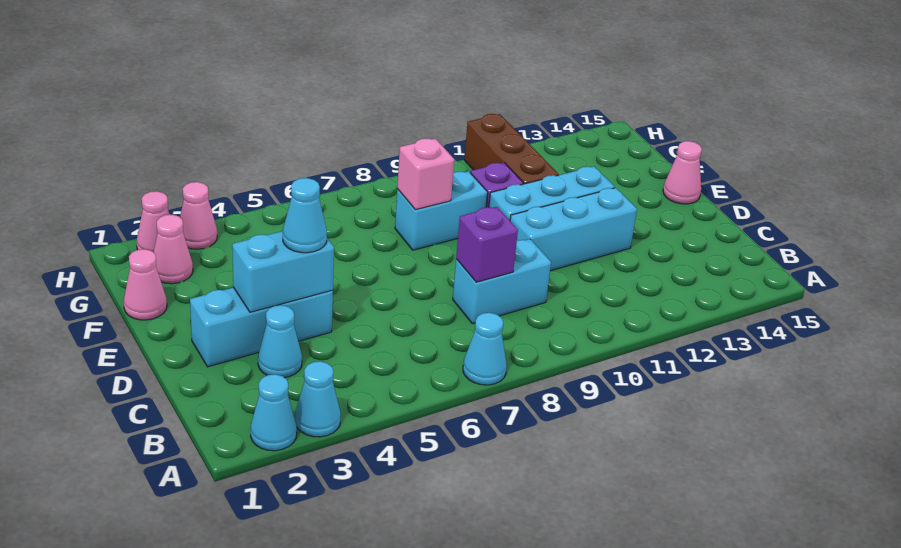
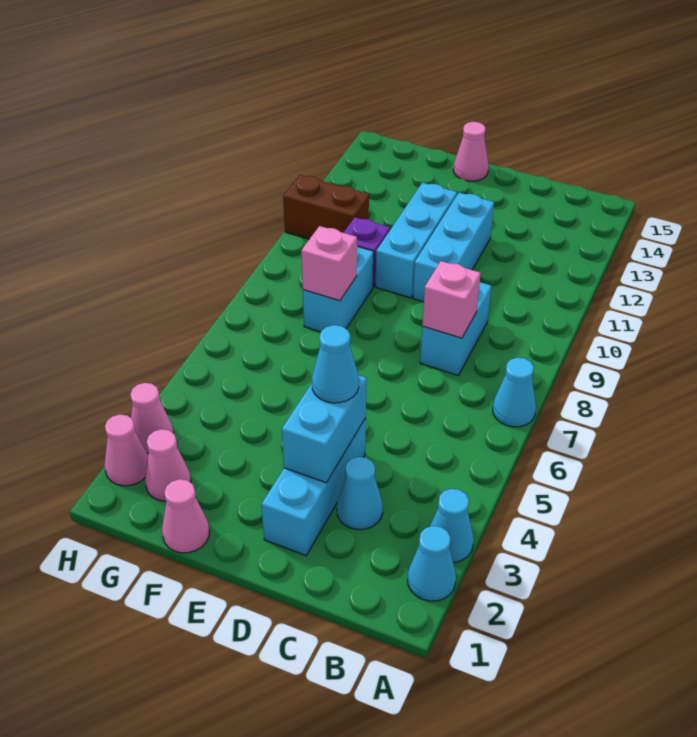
purple 1x1 brick [456,207,518,282] -> pink 1x1 brick [422,261,481,338]
brown 1x3 brick [464,114,559,184] -> brown 1x2 brick [283,175,369,239]

